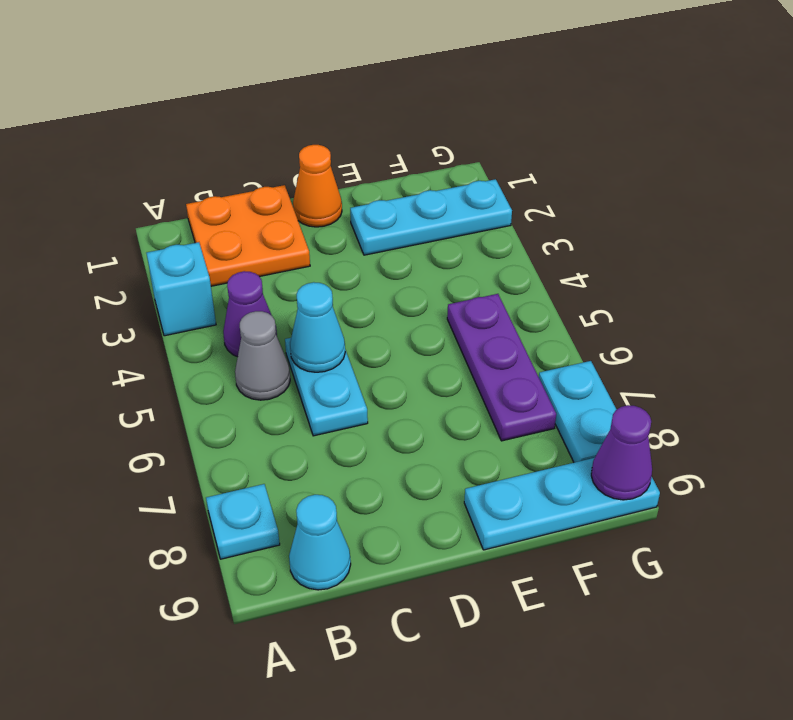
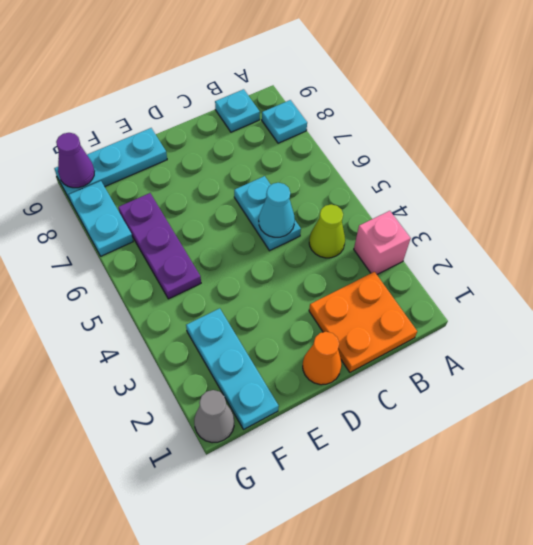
cyan 1x1 brick [146,242,216,336] -> pink 1x1 brick [354,211,411,274]
purple 1x1 cone [223,271,277,357] -> lime 1x1 cone [309,204,345,258]
grey 1x1 cone [235,311,290,400] -> grey 1x1 cone moved to [194,390,234,443]
cyan 1x1 cone [289,495,351,590] -> cyan 1x1 plate [215,89,260,132]
cyan 1x3 plate [350,179,512,255] -> cyan 1x3 plate turned to [186,308,279,430]

